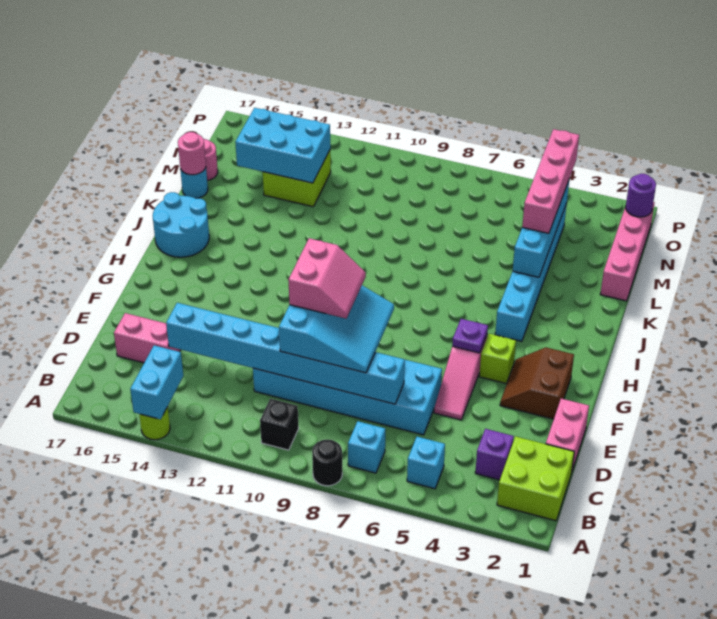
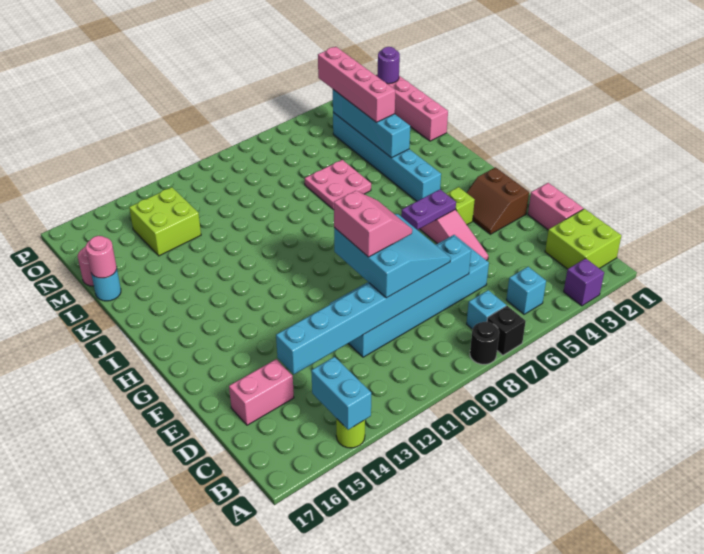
black 1x1 brick [260,399,299,450] -> black 1x1 brick moved to [487,306,526,355]
purple 1x1 brick [475,429,514,480] -> purple 1x1 brick moved to [564,258,604,306]
purple 1x1 plate [452,319,488,353] -> purple 1x2 plate [401,190,456,230]
cyan 2x2 round brick [153,192,209,257] -> none
none -> pink 2x2 plate [305,160,371,210]
cyan 2x3 brick [235,108,330,183] -> none

